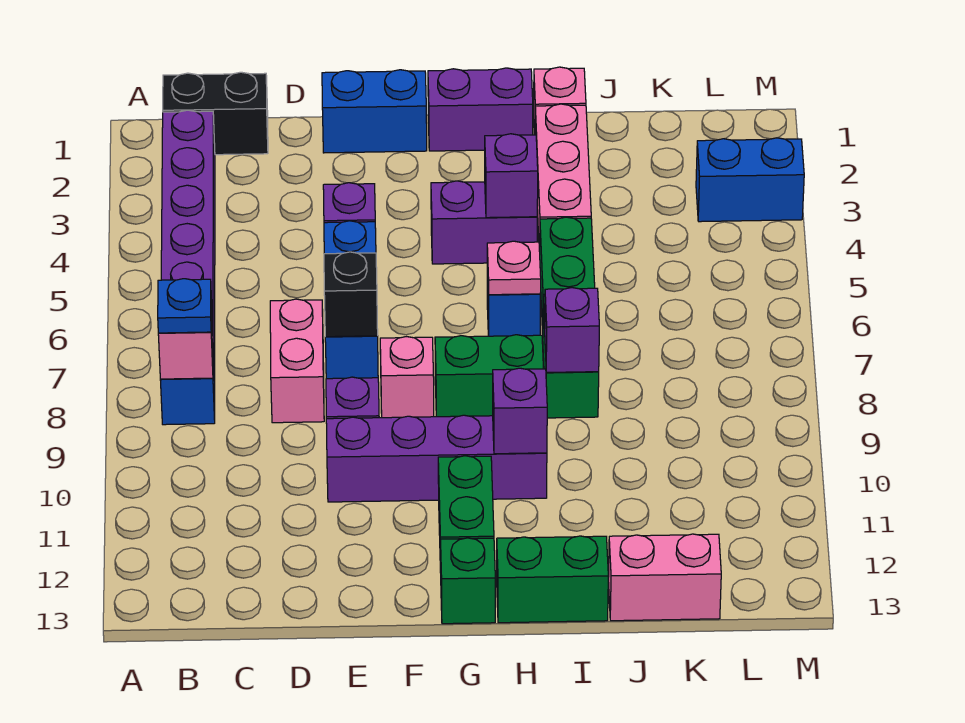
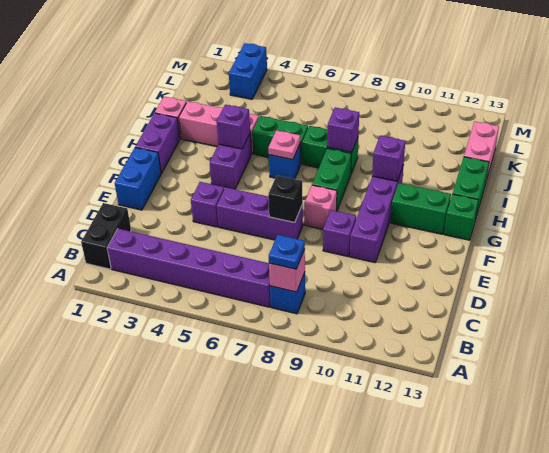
pink 1x2 brick [270,299,324,423] -> none
blue 1x3 brick [324,221,378,379] -> purple 1x3 brick [217,187,303,240]

